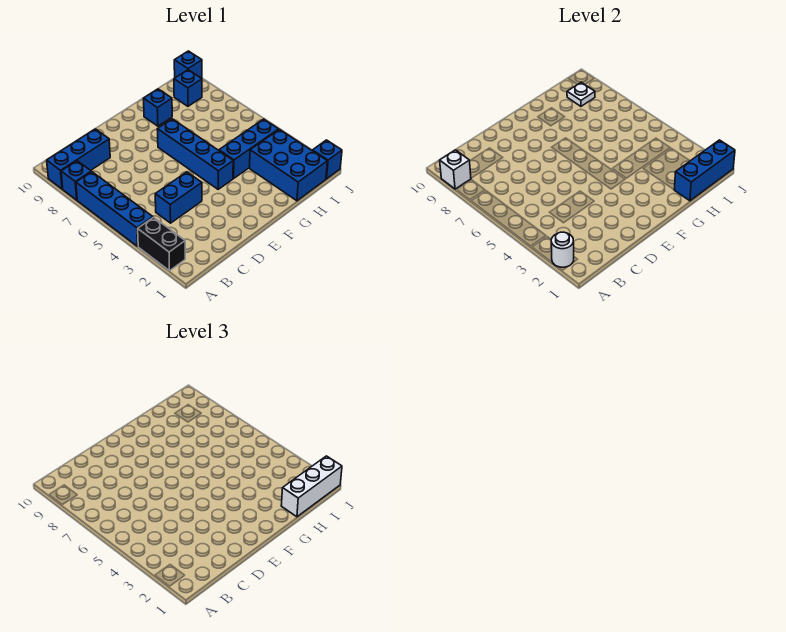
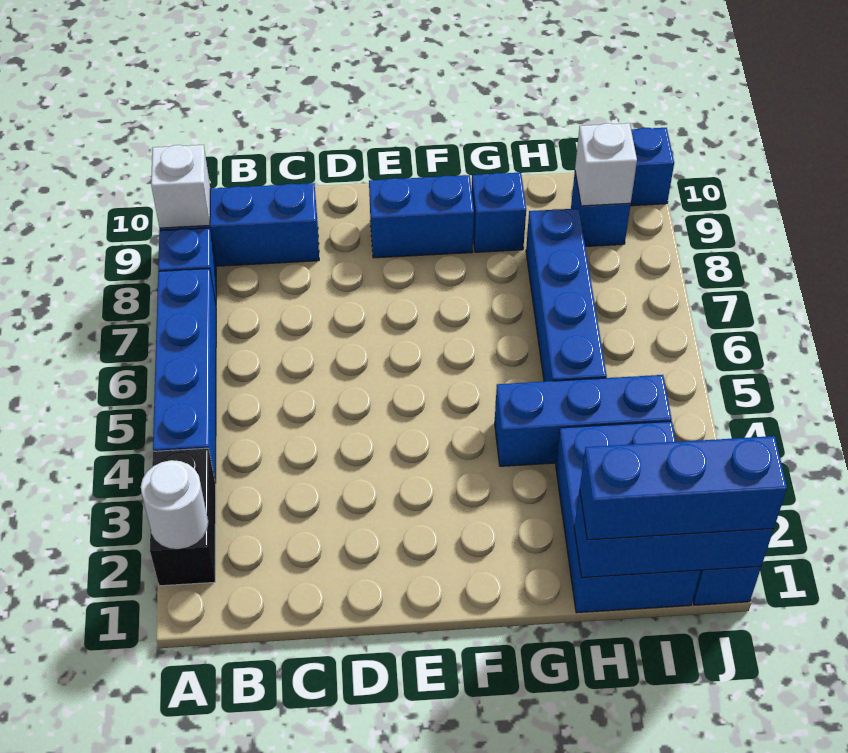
blue 1x2 brick [155,172,202,223] -> blue 1x2 brick moved to [369,175,474,258]
blue 1x4 brick [157,119,233,189] -> blue 1x4 brick moved to [526,208,607,382]
white 1x3 brick [281,456,342,517] -> blue 1x3 brick [580,436,787,540]
white 1x1 plate [567,82,595,106] -> white 1x1 brick [575,123,637,206]

